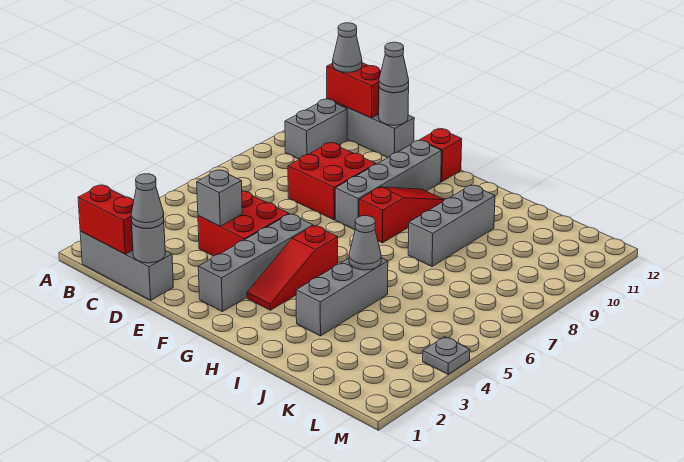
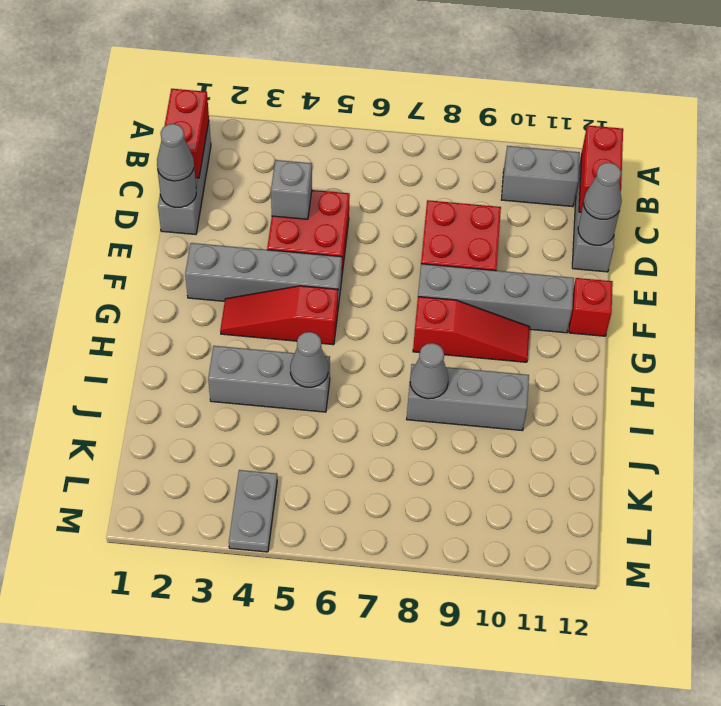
grey 1x1 cone [333,23,362,72] -> grey 1x1 cone moved to [410,343,449,399]
grey 1x1 plate [423,337,470,374] -> grey 1x2 plate [229,470,277,552]

